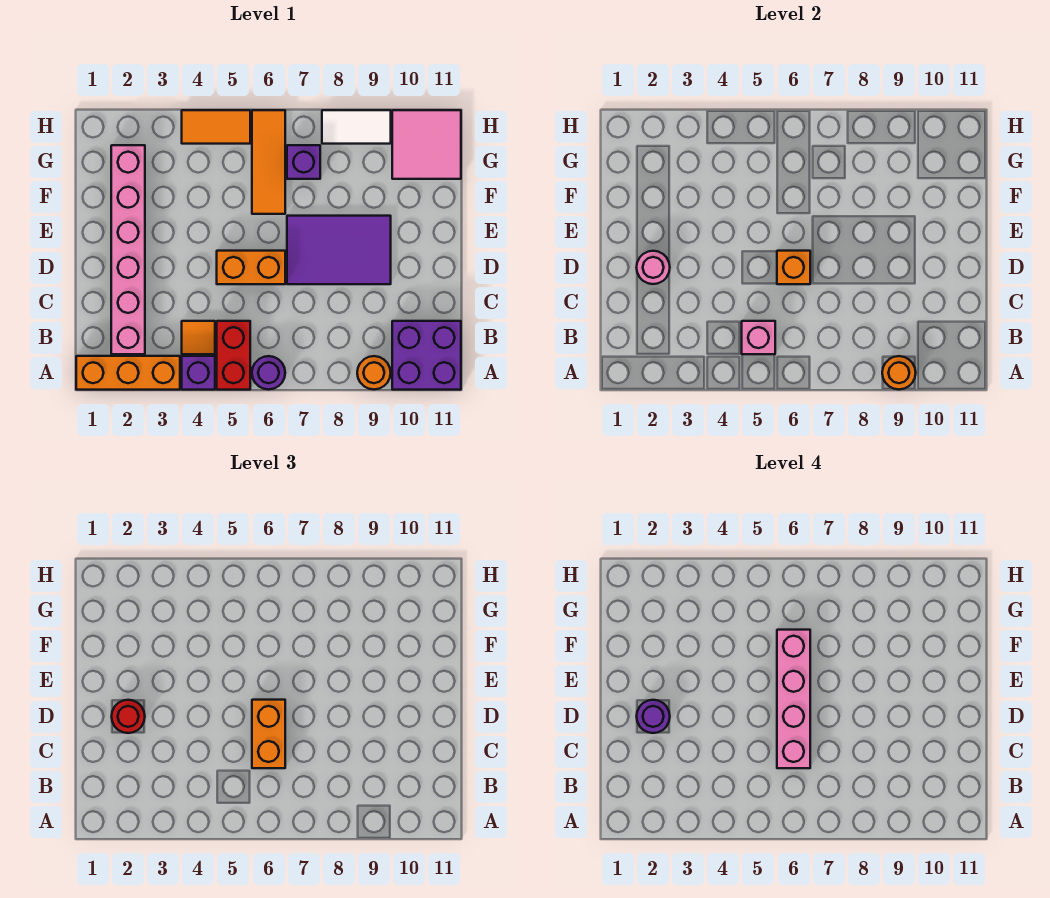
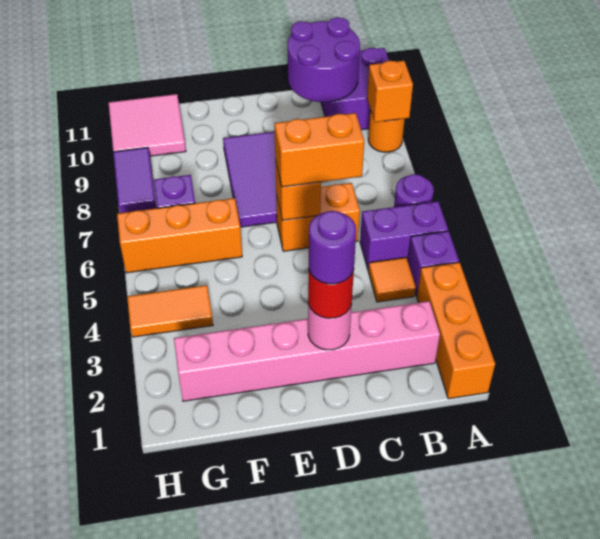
red 1x2 brick [217,321,250,390] -> purple 1x2 brick [360,201,448,271]
orange 1x1 round brick [882,356,916,389] -> orange 1x1 brick [367,61,413,122]
pink 1x1 brick [742,321,775,354] -> none
none -> purple 2x2 round brick [287,17,360,102]
pink 1x4 brick [777,630,810,768] -> none
orange 1x2 brick [217,251,285,284] -> orange 1x2 brick turned to [276,183,360,251]
orange 1x3 tile [252,110,285,214] -> orange 1x3 brick [117,198,242,273]
orange 1x2 tile [182,110,250,144] -> orange 1x2 tile turned to [127,285,213,337]
white 1x2 tile [322,110,391,144] -> purple 1x2 tile [113,148,156,213]

